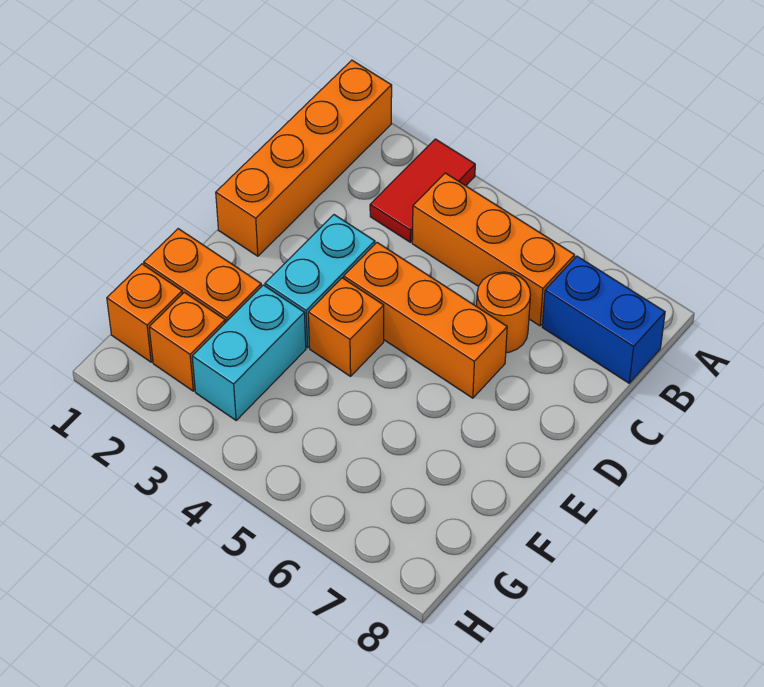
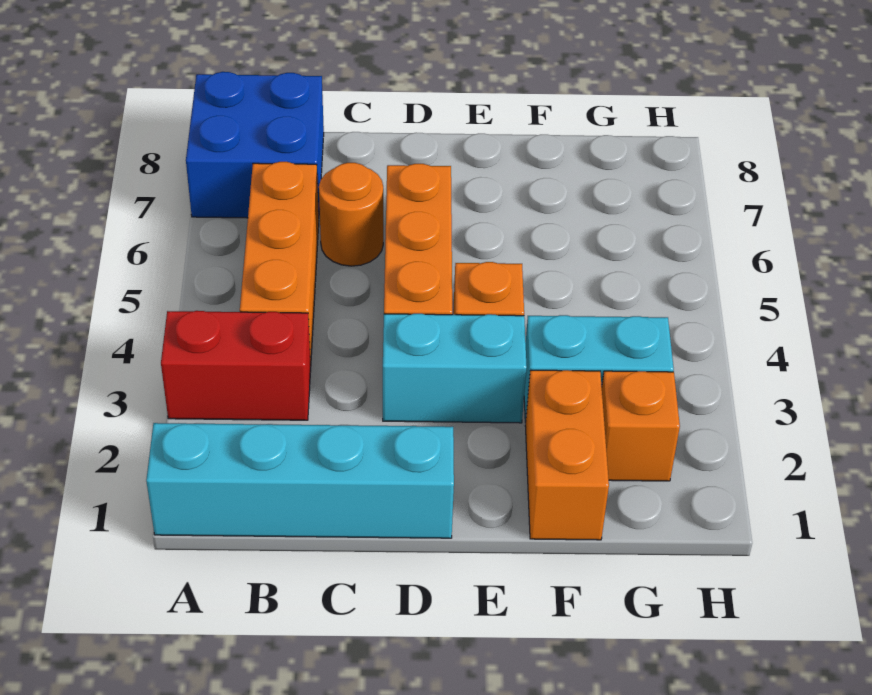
orange 1x4 brick [216,60,392,256] -> cyan 1x4 brick [146,423,454,538]
red 1x2 tile [370,139,475,242] -> red 1x2 brick [161,311,311,420]
blue 1x2 brick [542,256,665,383] -> blue 2x2 brick [186,72,324,218]
orange 1x1 brick [107,264,182,362] -> none

